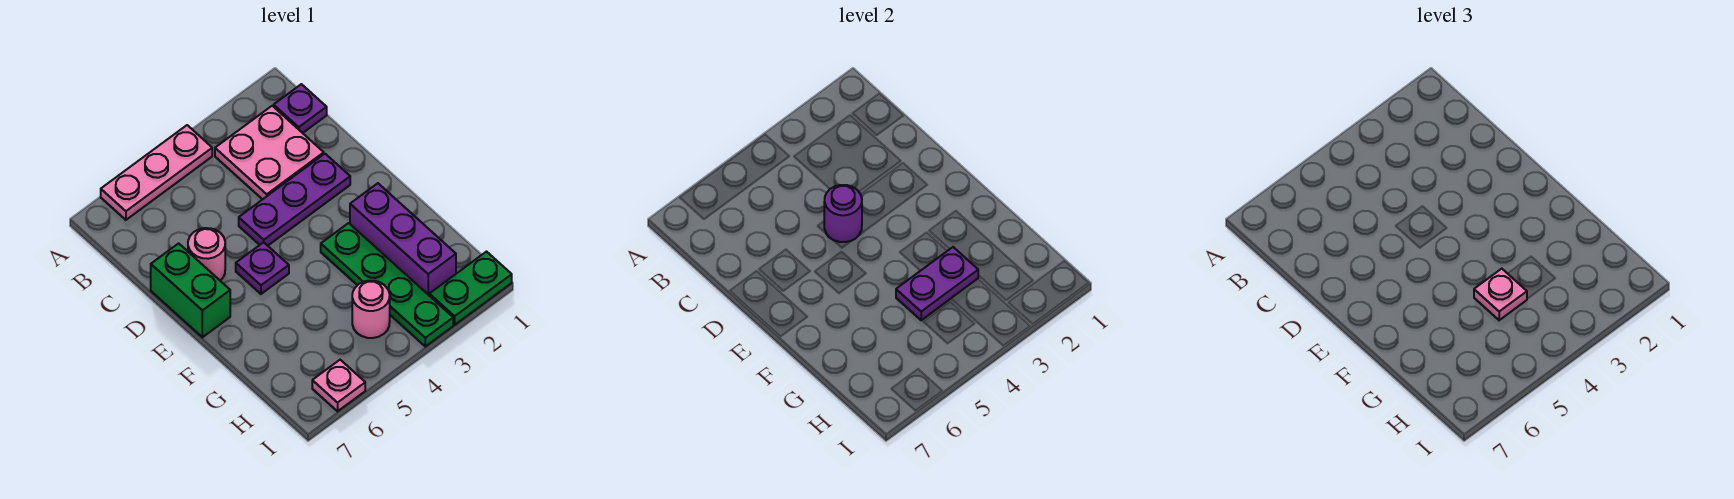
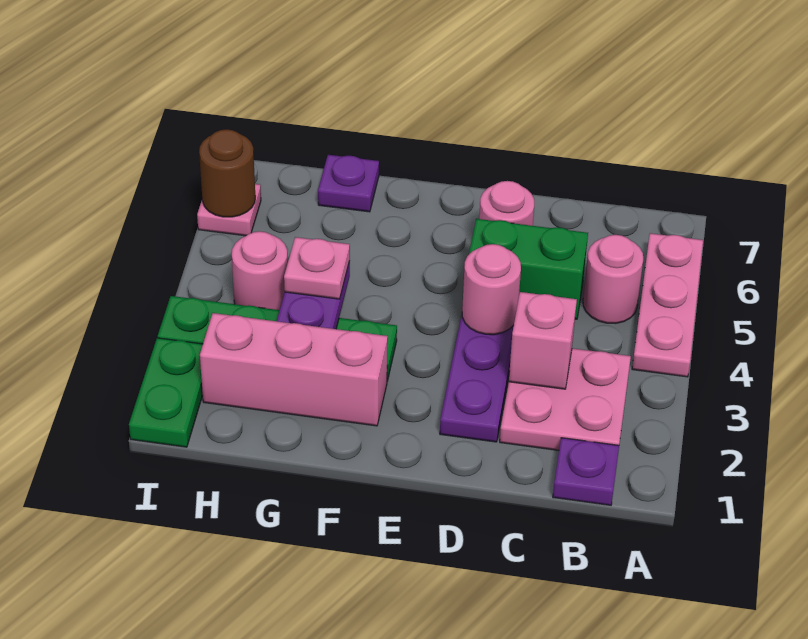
none -> pink 1x1 round brick [583,235,643,323]
none -> pink 1x1 brick [509,292,577,389]
purple 1x1 round brick [824,185,862,242] -> pink 1x1 round brick [462,244,521,335]
green 1x2 brick [151,243,230,337] -> green 1x2 brick moved to [469,219,588,319]
purple 1x1 plate [236,242,289,294] -> purple 1x1 plate moved to [318,155,379,212]
purple 1x3 brick [350,183,456,295] -> pink 1x3 brick [200,313,388,426]
none -> brown 1x1 round brick [199,129,255,217]

